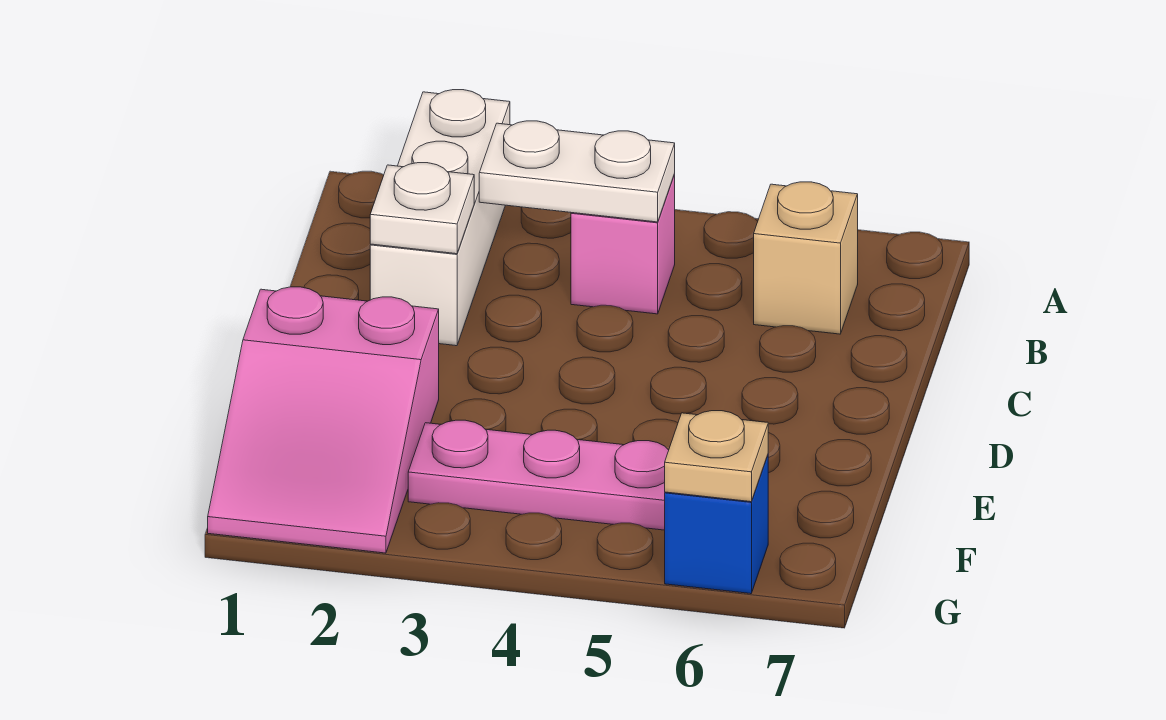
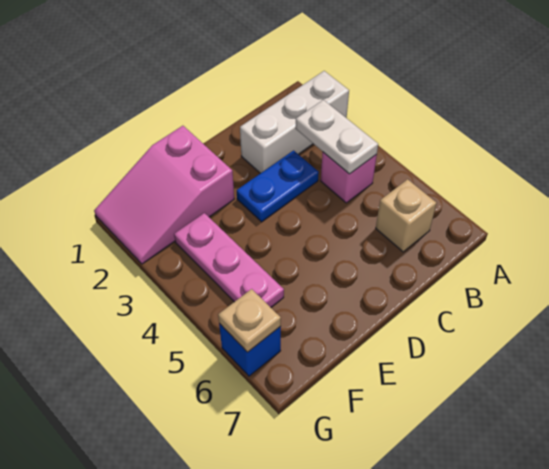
white 1x1 plate [370,163,474,254] -> none
none -> blue 1x2 plate [237,151,319,222]

